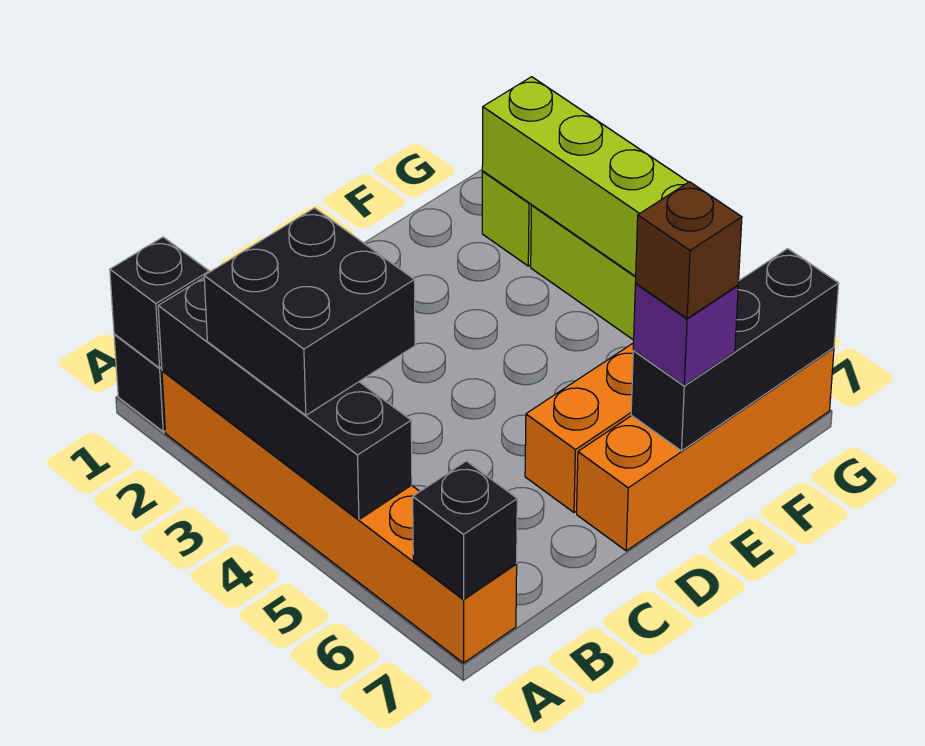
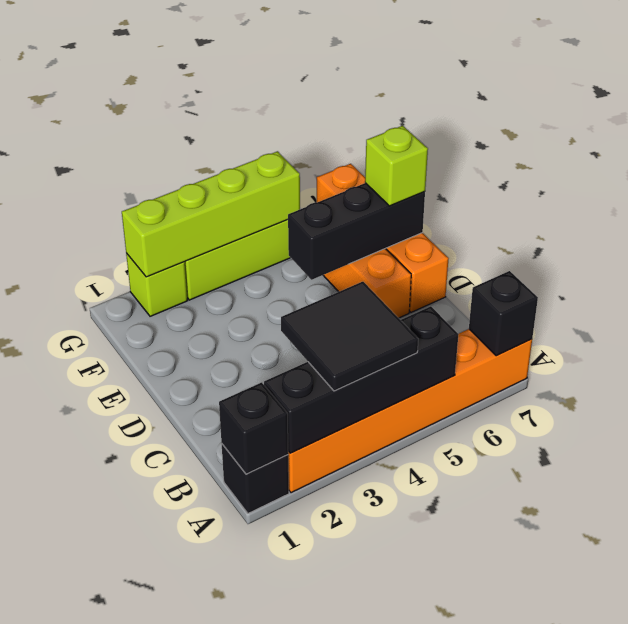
black 2x2 brick [204,208,415,415] -> black 2x2 tile [281,282,418,391]
black 1x3 brick [631,249,839,451] -> black 1x3 brick turned to [288,183,425,280]
purple 1x1 brick [633,284,738,385] -> lime 1x1 brick [365,126,428,206]
brown 1x1 brick [635,182,742,318] -> none

